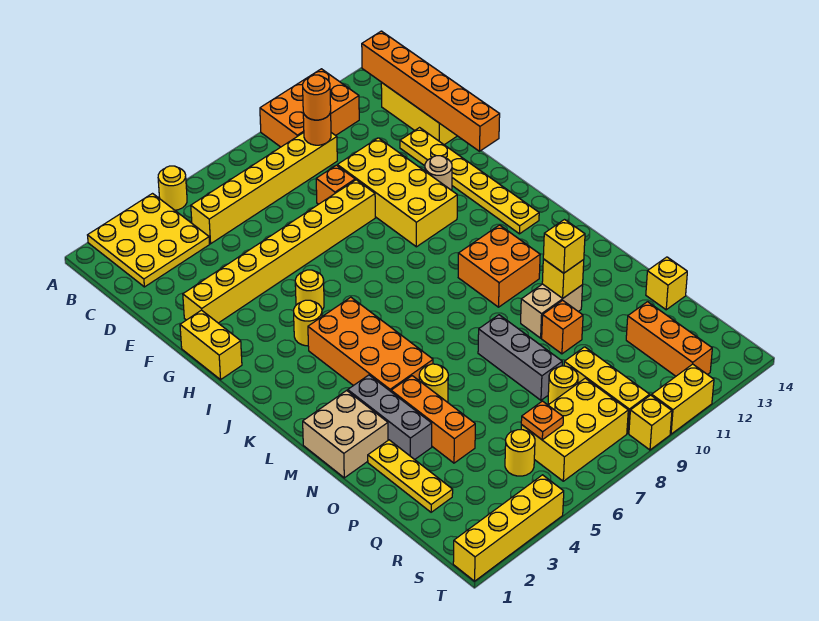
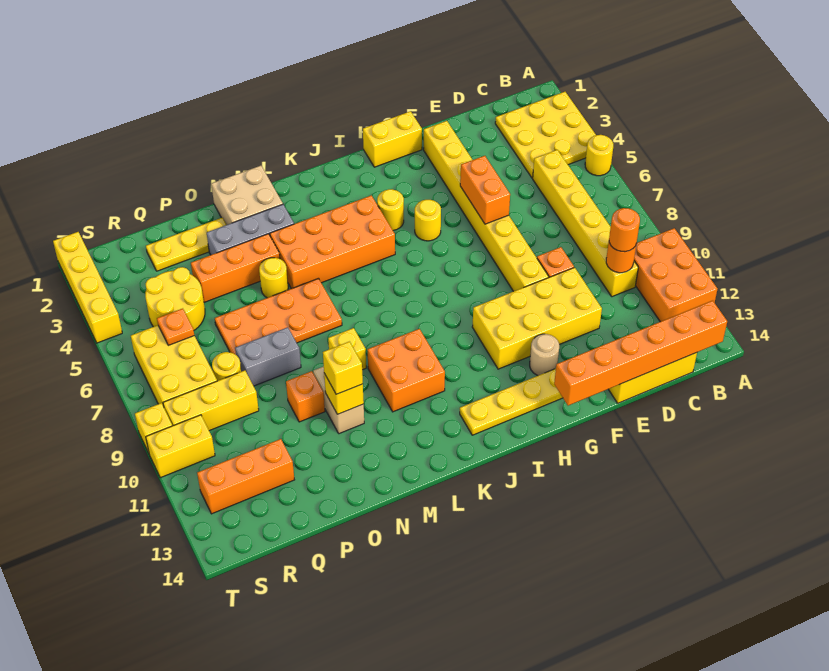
none -> orange 1x2 brick [460,156,510,224]
none -> orange 2x4 plate [215,278,342,355]
grey 1x3 brick [478,315,562,400] -> grey 1x2 brick [235,327,301,386]
yellow 1x1 brick [646,257,687,310] -> yellow 1x1 brick moved to [328,328,366,370]
yellow 1x1 round brick [505,430,535,476] -> yellow 2x2 round brick [145,267,205,330]
yellow 1x2 brick [652,364,714,434] -> yellow 1x2 brick turned to [146,415,215,478]

